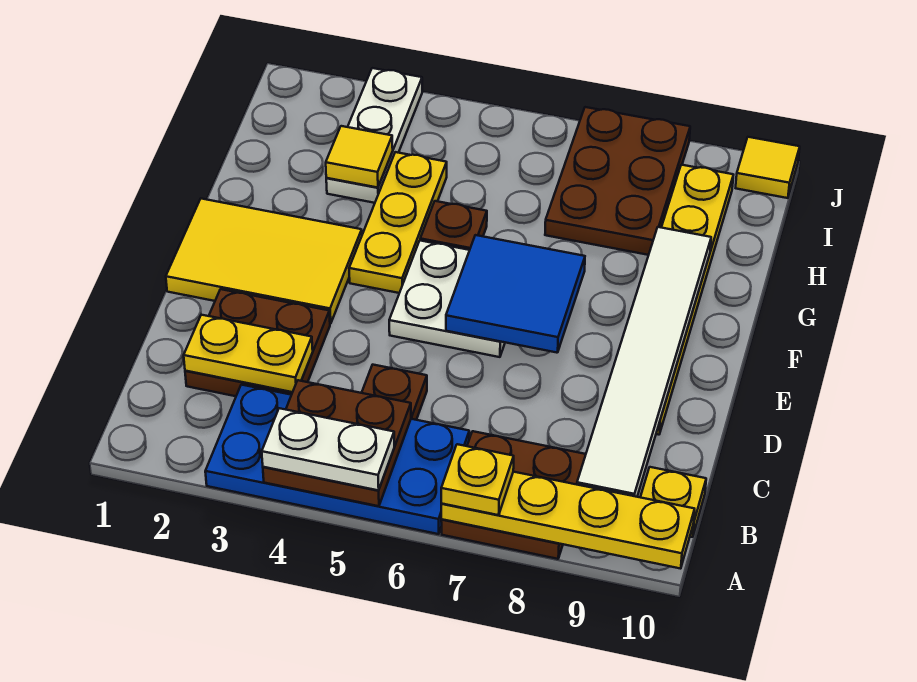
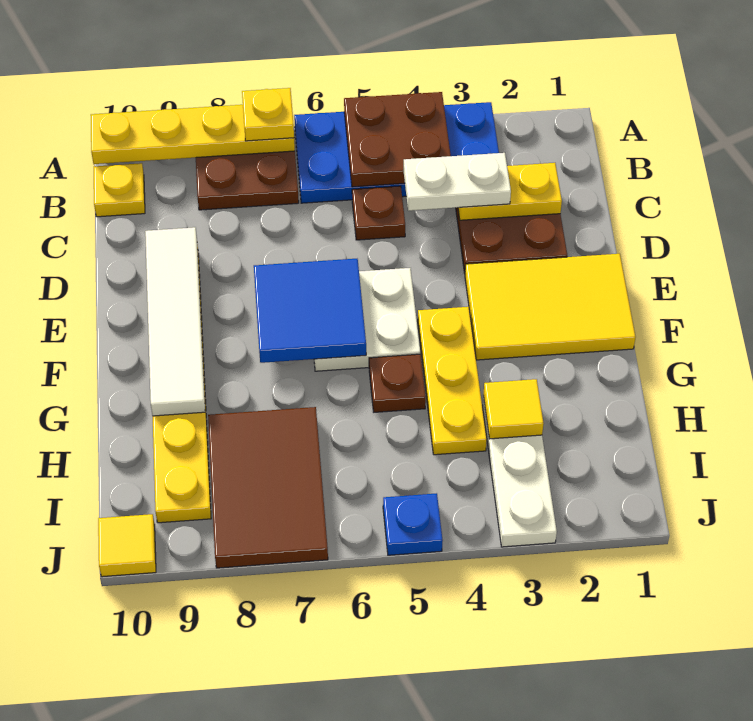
white 1x2 plate [262,408,394,490] -> white 1x2 plate moved to [404,153,511,211]
white 1x6 tile [577,227,711,497] -> white 1x4 tile [145,227,205,416]
brown 2x3 plate [545,107,690,255] -> brown 2x3 tile [208,407,328,568]
none -> blue 1x1 plate [383,493,443,555]

